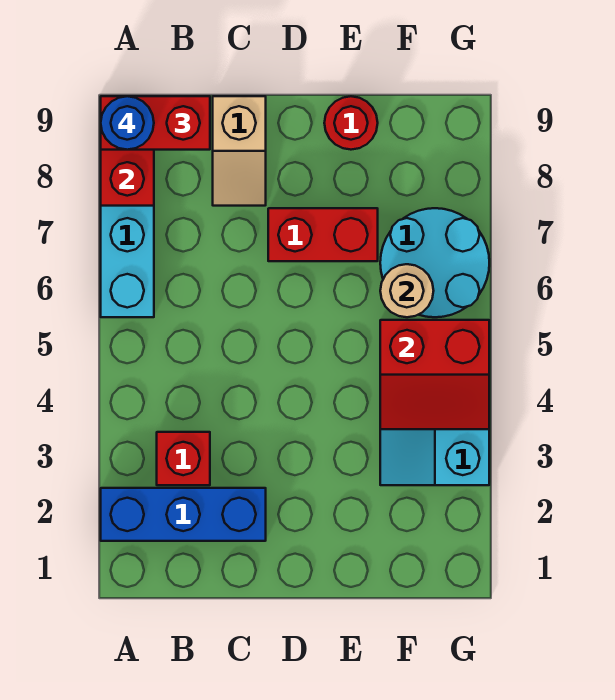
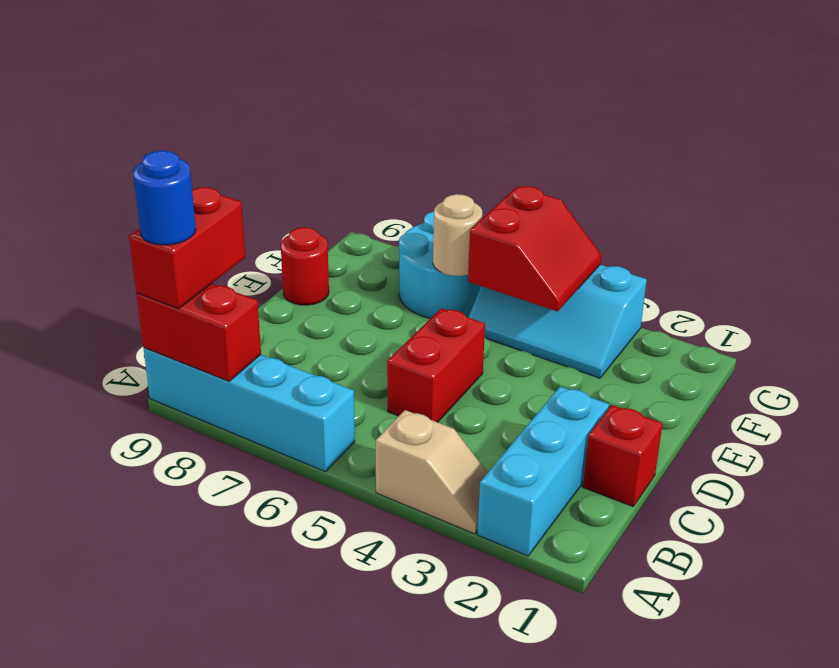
blue 1x3 brick [101,488,266,541] -> cyan 1x3 brick [477,387,609,556]
red 1x1 brick [157,432,210,485] -> red 1x1 brick moved to [583,405,663,506]
tan 1x2 slope [213,96,266,206] -> tan 1x2 slope moved to [376,410,488,534]
red 1x2 brick [268,208,378,261] -> red 1x2 brick moved to [387,308,485,422]

